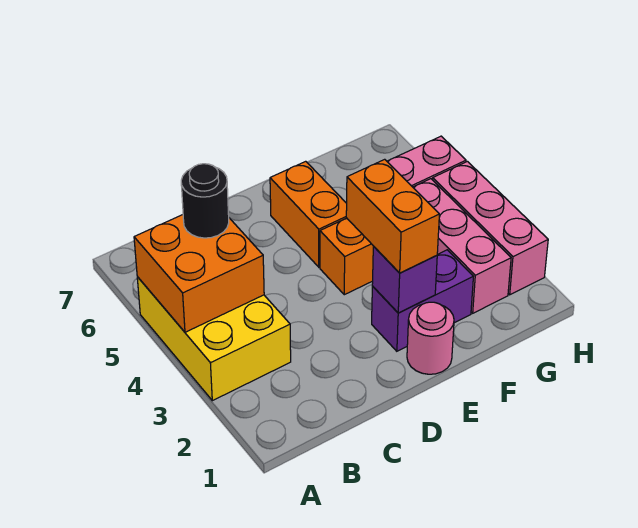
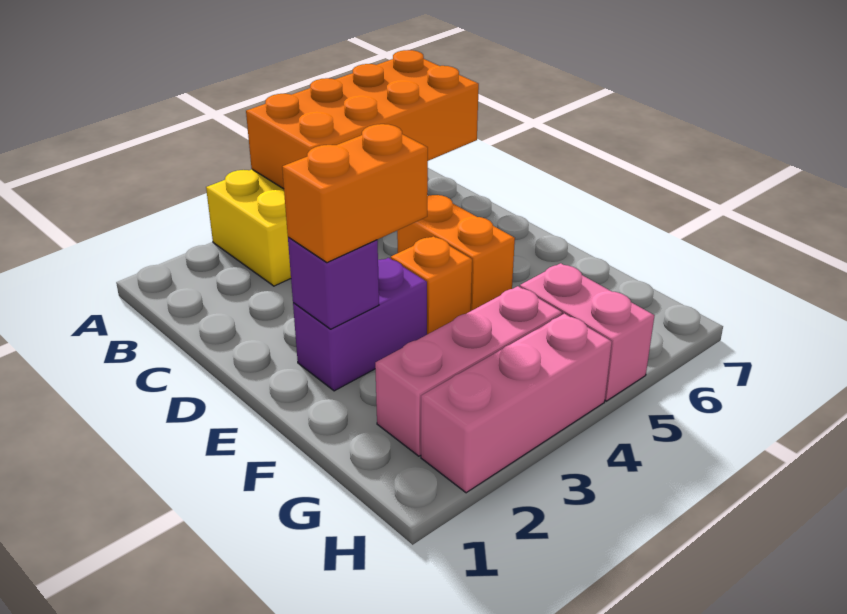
orange 2x2 brick [134,215,264,332] -> orange 2x4 brick [246,50,479,189]
black 1x1 round brick [181,164,229,238] -> none
pink 1x1 round brick [407,302,454,374] -> none
purple 1x2 brick [372,250,473,351] -> purple 1x2 brick turned to [293,258,427,391]
orange 1x2 brick [270,161,347,267] -> orange 1x2 brick turned to [397,195,515,311]

